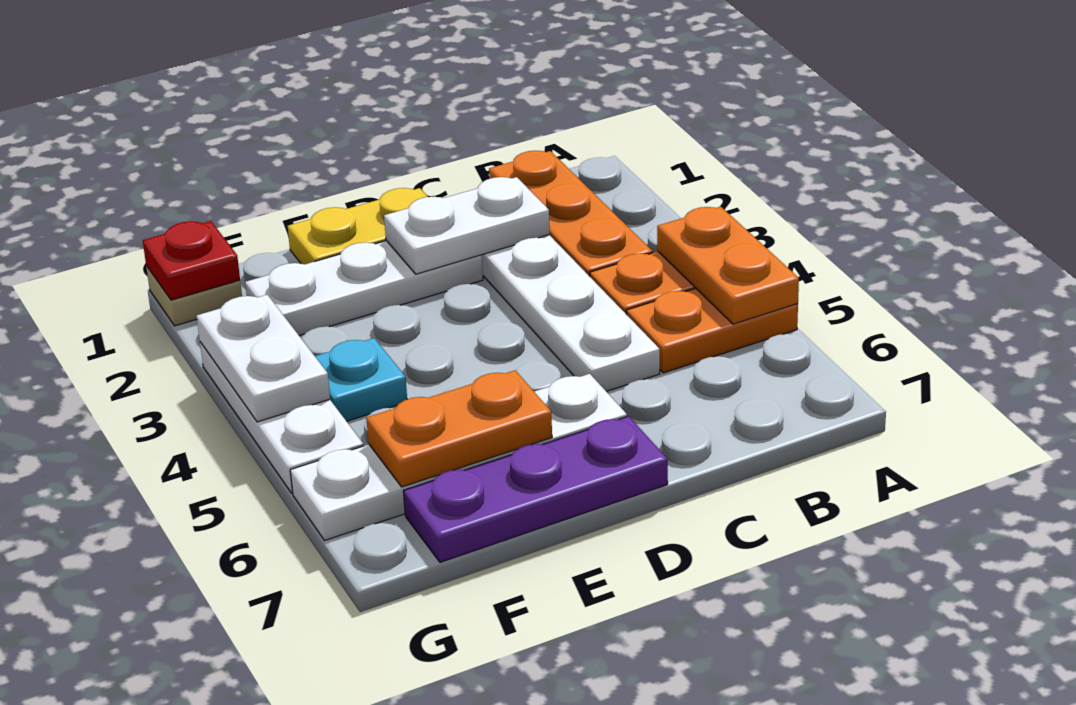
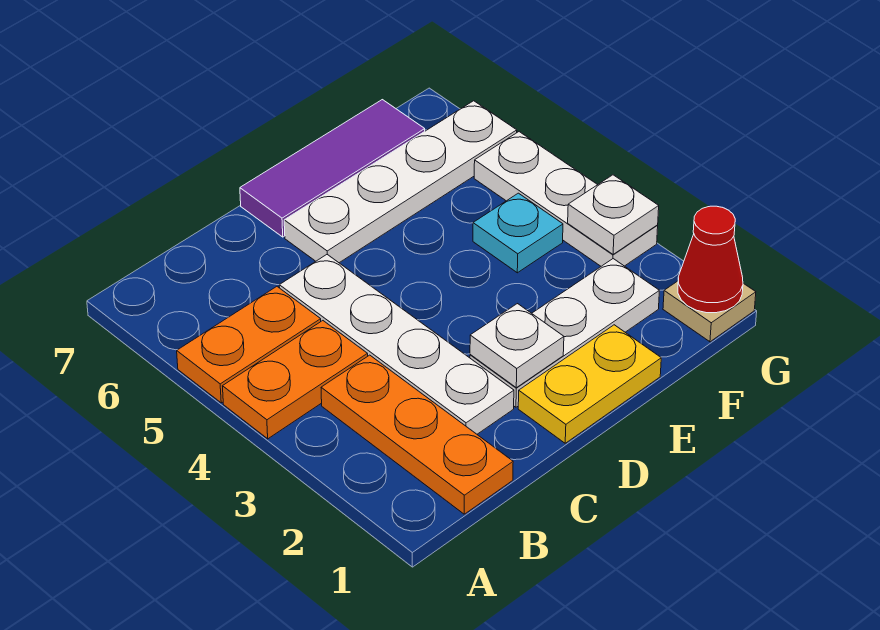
orange 1x2 plate [657,207,799,324] -> none
white 1x2 plate [384,177,550,274] -> white 1x1 plate [470,304,564,388]
purple 1x3 plate [403,416,668,562] -> purple 1x3 tile [240,100,425,237]
orange 1x2 plate [366,370,552,487] -> none
red 1x1 plate [143,221,240,300] -> red 1x1 cone [678,206,743,313]
white 1x2 plate [197,295,330,422] -> white 1x1 plate [568,175,659,254]

